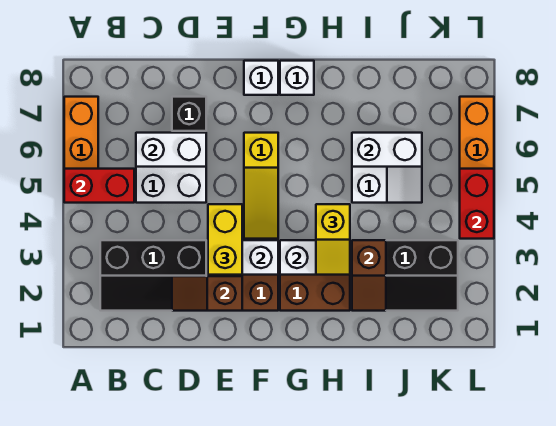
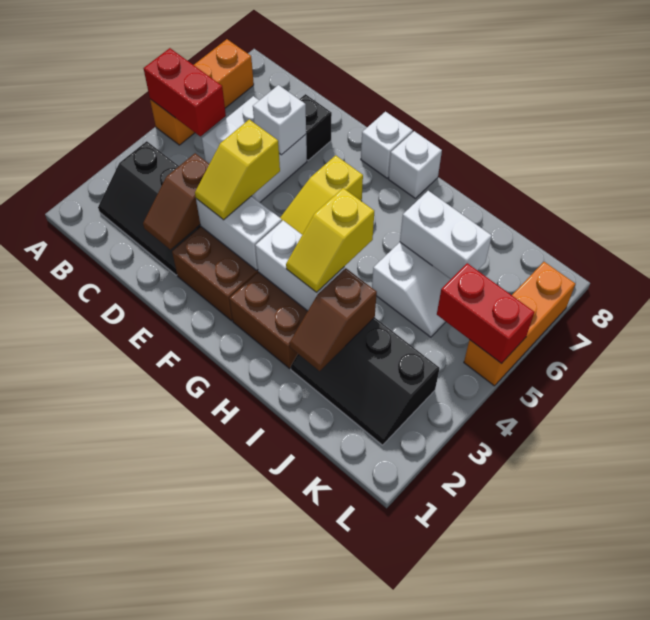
white 1x2 brick [136,133,206,167] -> white 1x1 brick [253,85,306,155]
brown 1x2 slope [172,276,242,311] -> brown 1x2 slope turned to [143,153,209,250]
yellow 1x2 brick [208,204,242,275] -> yellow 1x2 slope [195,120,280,220]
red 1x2 brick [460,169,494,239] -> red 1x2 brick turned to [437,263,534,364]

